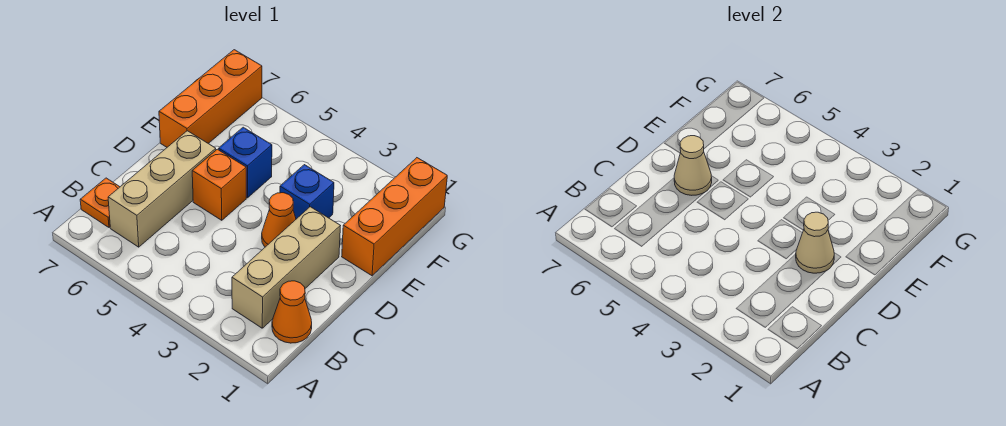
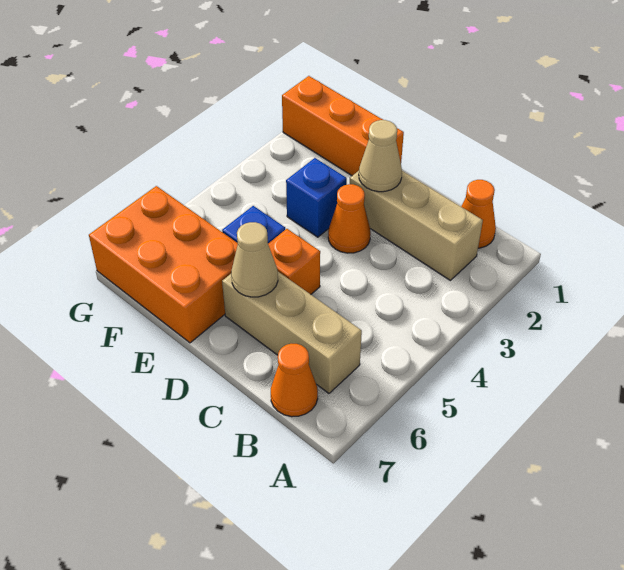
orange 1x1 plate [80,178,119,227] -> orange 1x1 cone [271,344,318,417]
orange 1x3 brick [159,50,262,147] -> orange 2x3 brick [89,186,238,343]

